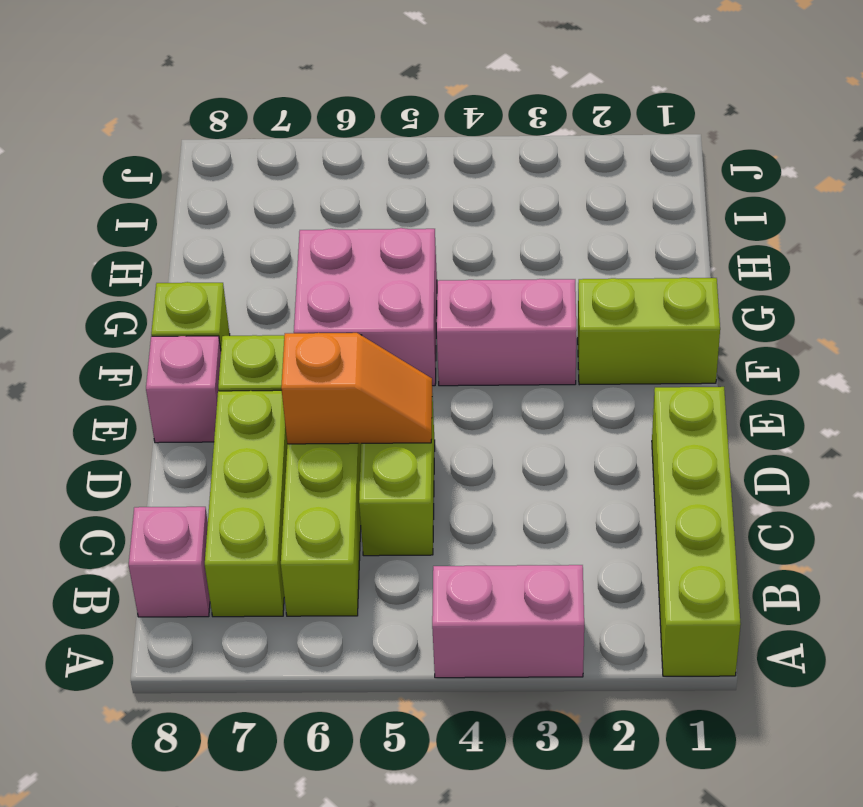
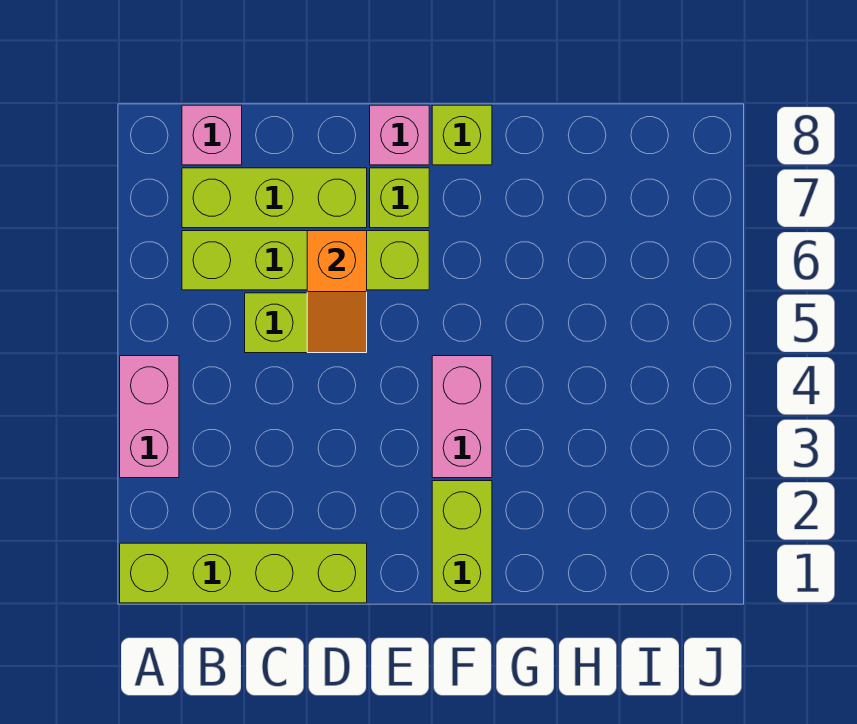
pink 2x2 brick [294,228,437,386] -> none

